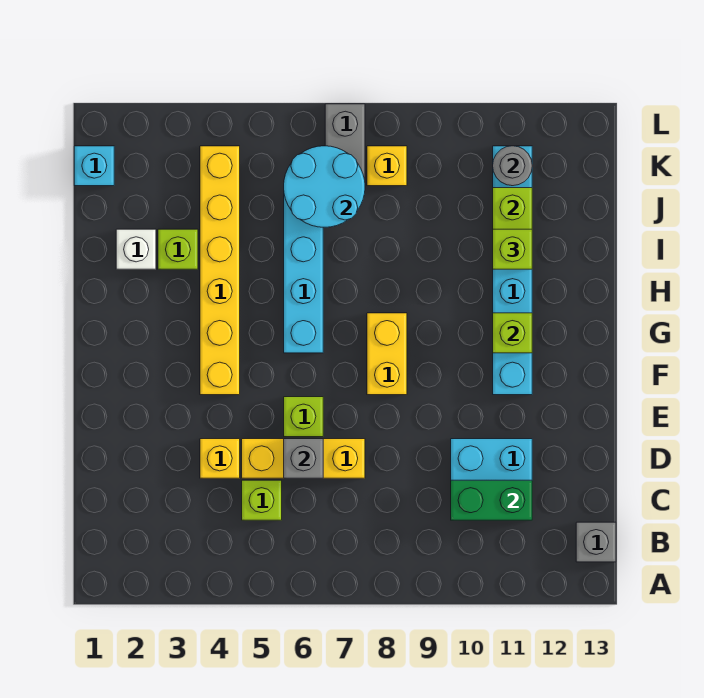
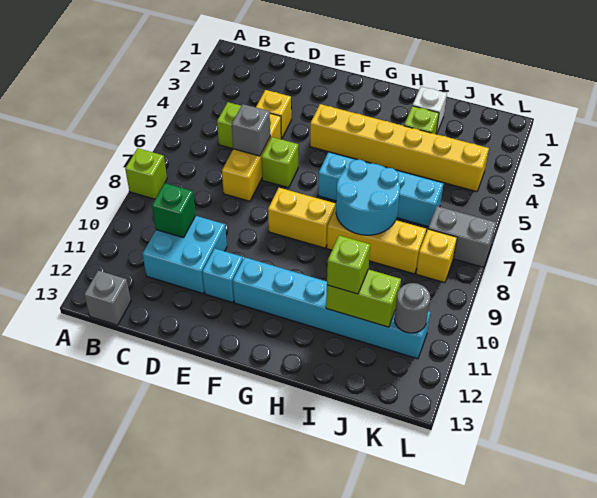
green 1x2 brick [451,480,532,520] -> green 1x1 brick [152,183,196,238]
lime 1x1 brick [493,313,532,353] -> lime 1x1 brick moved to [125,148,167,199]
none -> yellow 1x3 brick [327,208,426,274]
cyan 2x2 round brick [284,146,365,227] -> cyan 2x2 round brick moved to [336,160,400,235]
cyan 1x1 brick [74,146,114,186] -> cyan 1x1 brick moved to [202,248,243,303]

